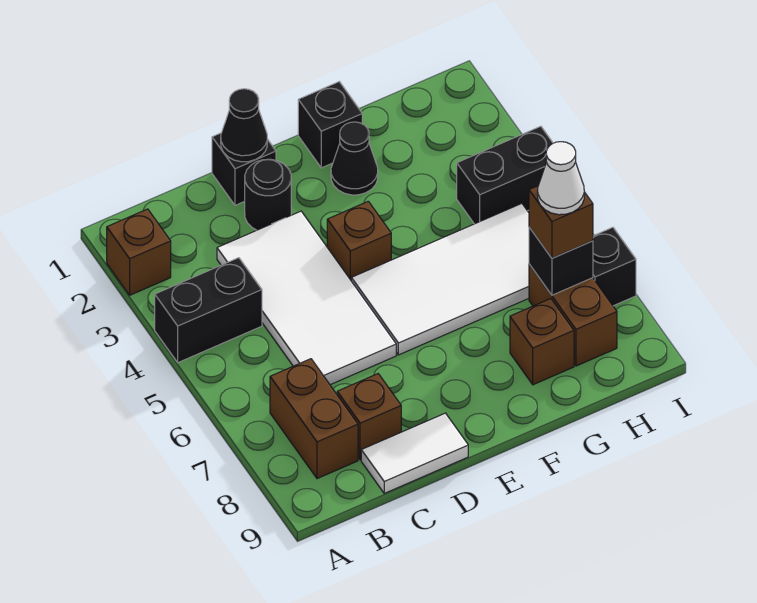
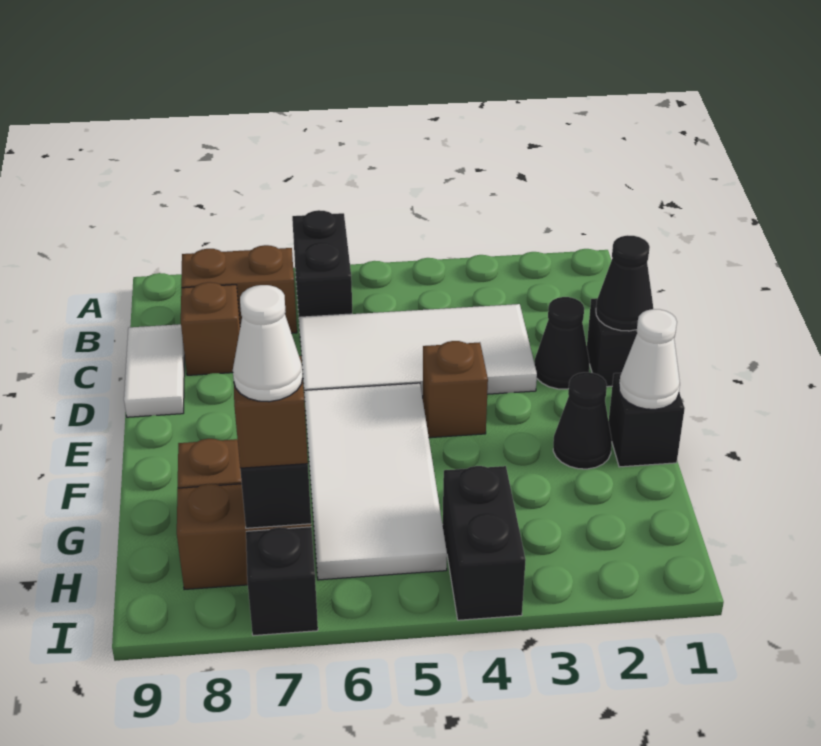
brown 1x1 brick [107,209,171,295] -> none
black 1x2 brick [155,258,262,363] -> black 1x2 brick moved to [292,210,352,328]
black 1x1 round brick [245,159,291,230] -> black 1x1 cone [535,297,589,389]
none -> white 1x1 cone [619,309,680,409]

